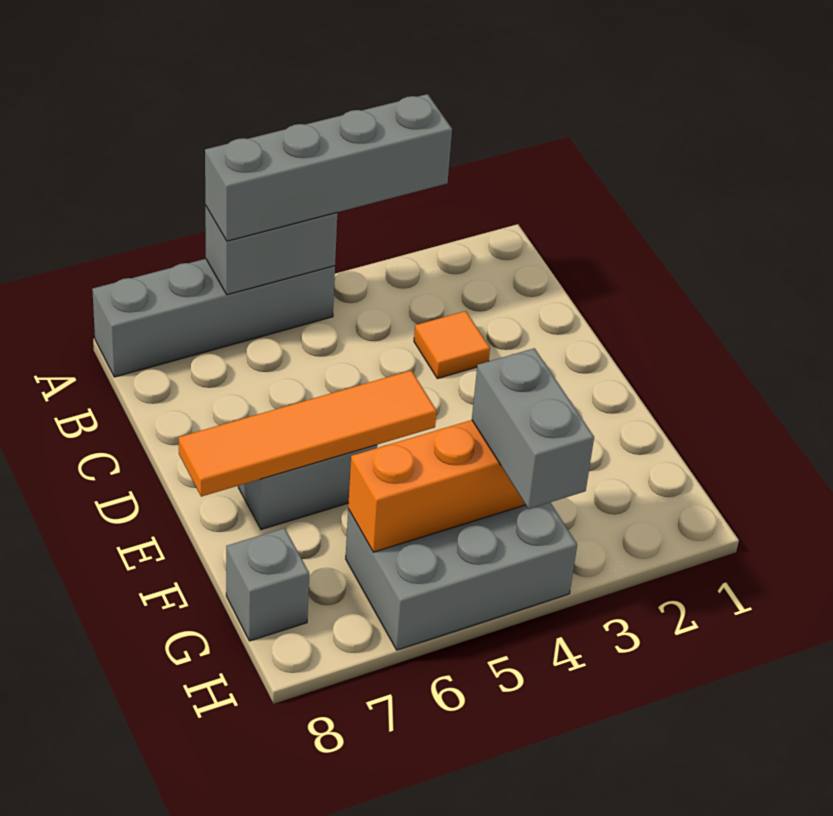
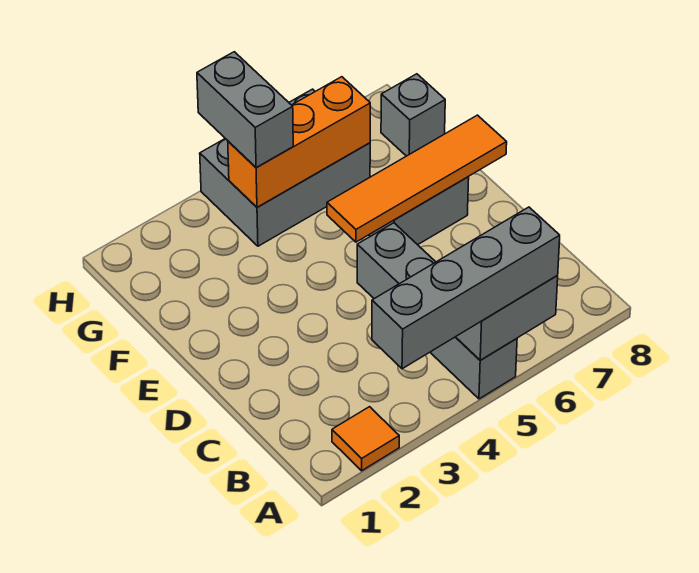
grey 1x4 brick [92,259,335,377] -> grey 1x4 brick turned to [357,223,517,399]
orange 1x1 tile [414,311,490,379] -> orange 1x1 tile moved to [332,407,399,471]

